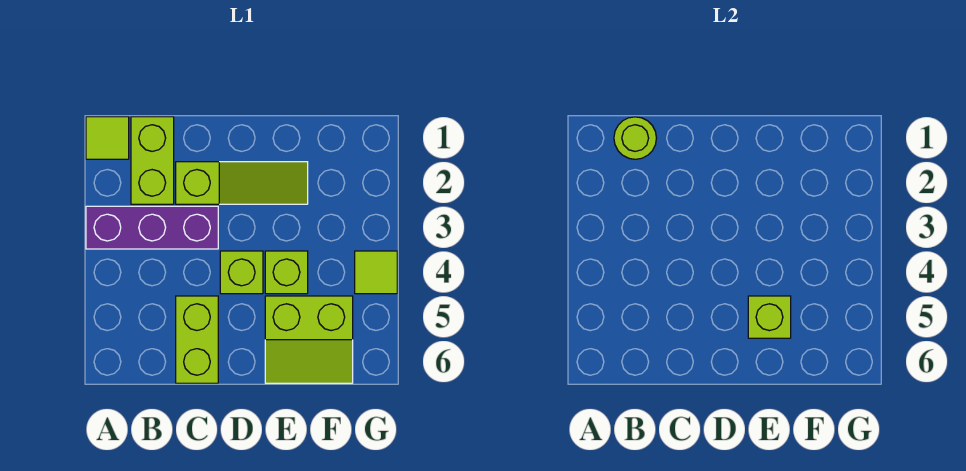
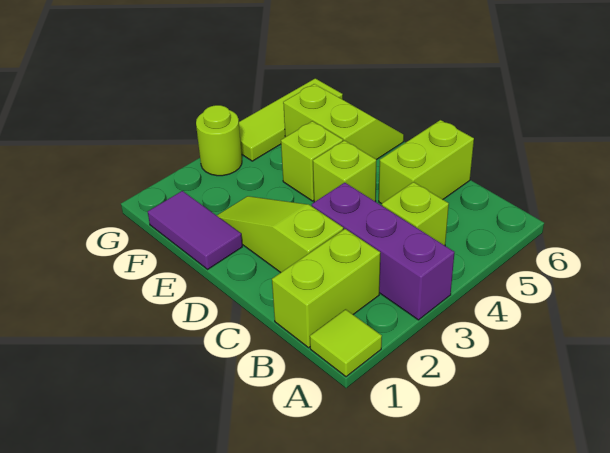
lime 1x1 round brick [614,117,656,159] -> lime 1x1 round brick moved to [196,105,242,176]
none -> purple 1x2 tile [148,191,242,269]
lime 1x1 brick [748,296,791,338] -> lime 1x1 brick moved to [382,182,449,245]
lime 1x1 tile [355,251,397,294] -> lime 1x3 tile [239,78,343,161]

